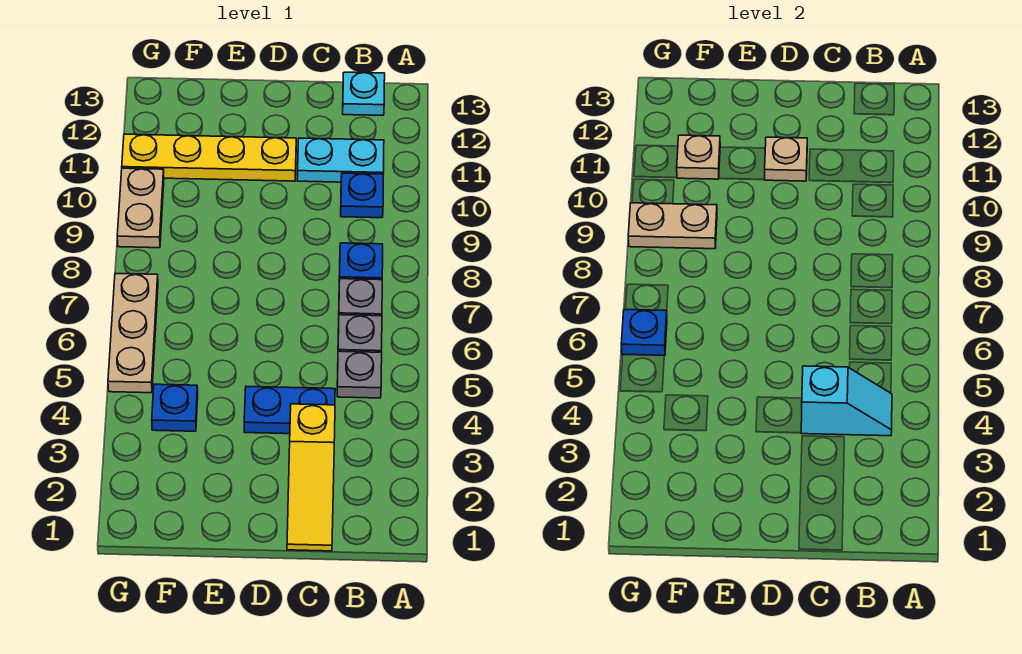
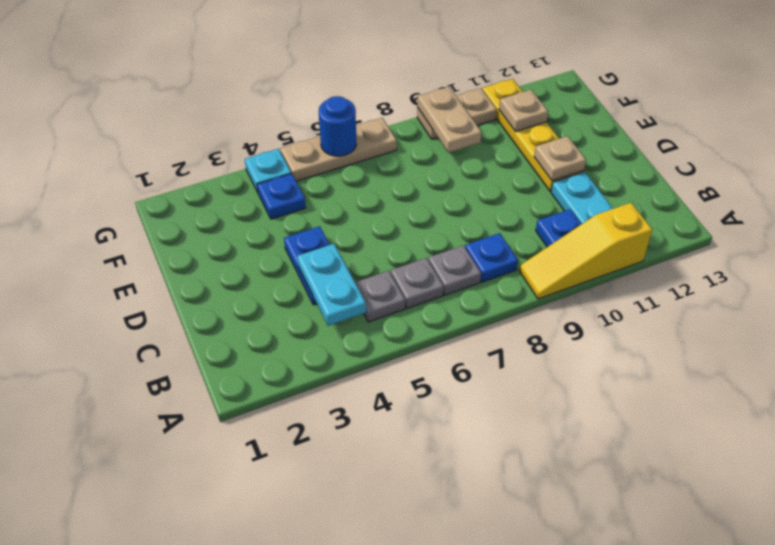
cyan 1x2 slope [801,366,892,436] -> cyan 1x2 plate [297,244,366,326]
cyan 1x1 plate [343,72,385,115] -> cyan 1x1 plate moved to [245,149,291,192]
yellow 1x3 slope [287,404,335,551] -> yellow 1x3 slope moved to [519,203,652,299]
blue 1x1 plate [621,310,667,356] -> blue 1x1 round brick [319,96,356,156]

